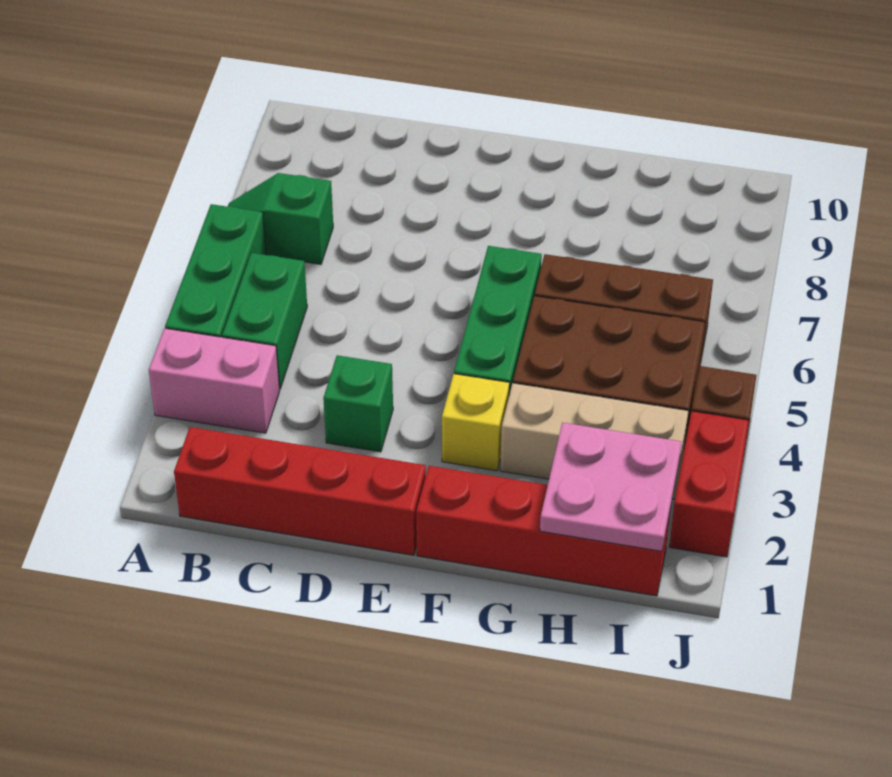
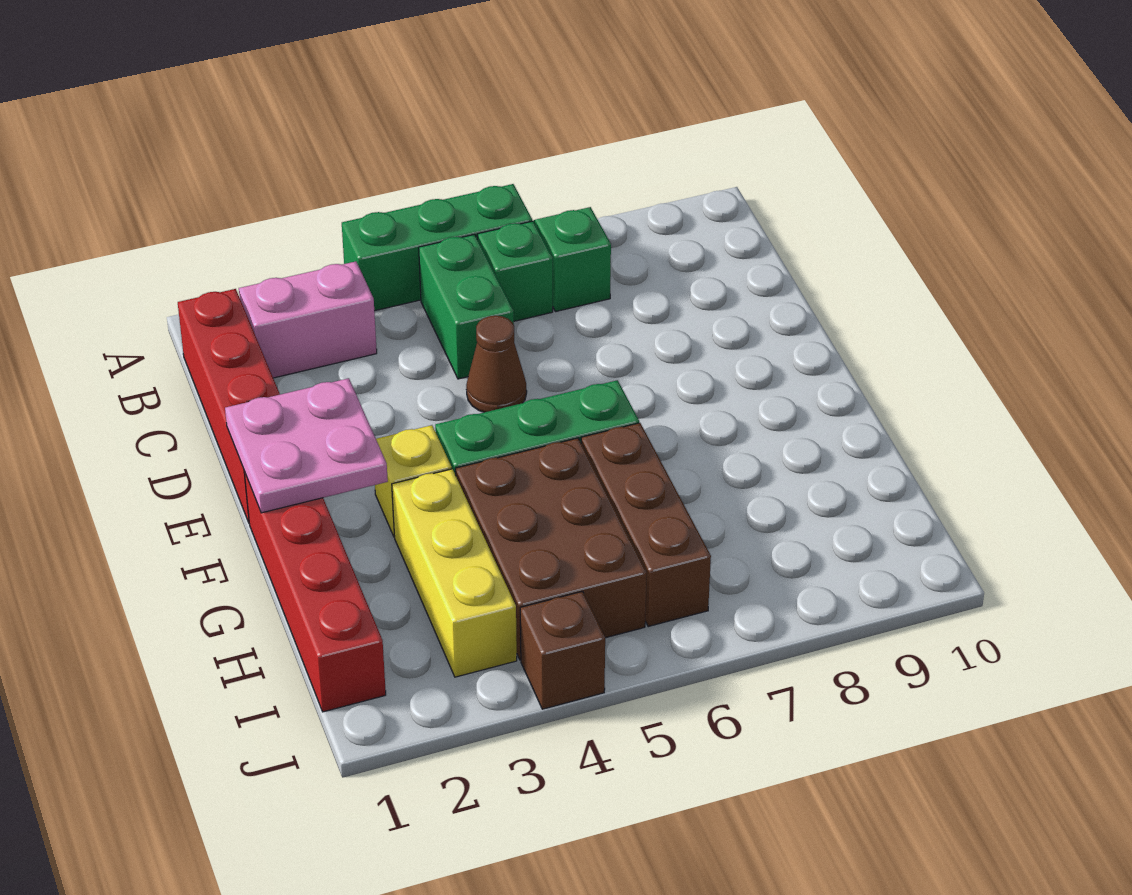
pink 1x2 brick [149,328,280,433] -> pink 1x2 brick turned to [239,262,377,378]
green 1x2 brick [222,253,307,389] -> green 1x2 brick turned to [419,234,514,379]
green 1x1 brick [323,355,393,452] -> green 1x1 brick moved to [478,221,553,321]
none -> brown 1x1 cone [466,316,527,412]
tan 1x3 brick [500,383,688,499] -> yellow 1x3 brick [392,469,517,677]
pink 2x2 plate [540,423,682,551] -> pink 2x2 plate moved to [225,378,388,513]
red 1x2 brick [669,411,749,557] -> none

